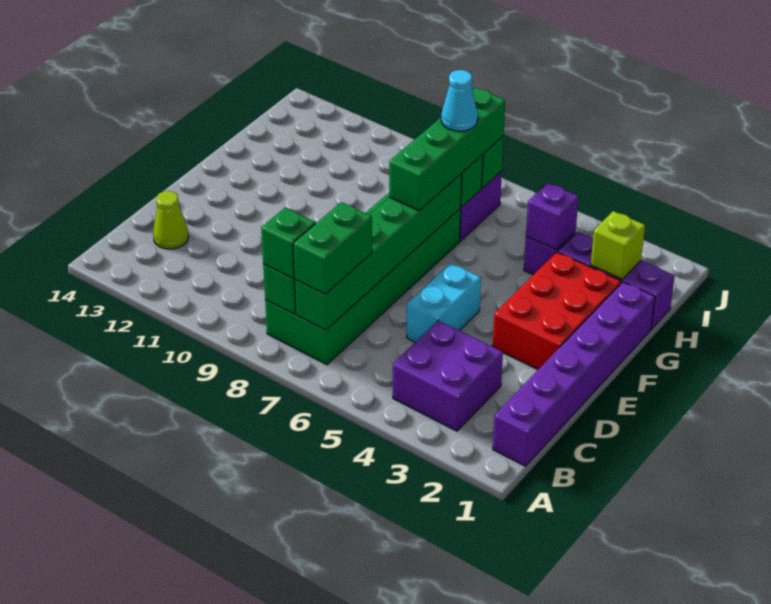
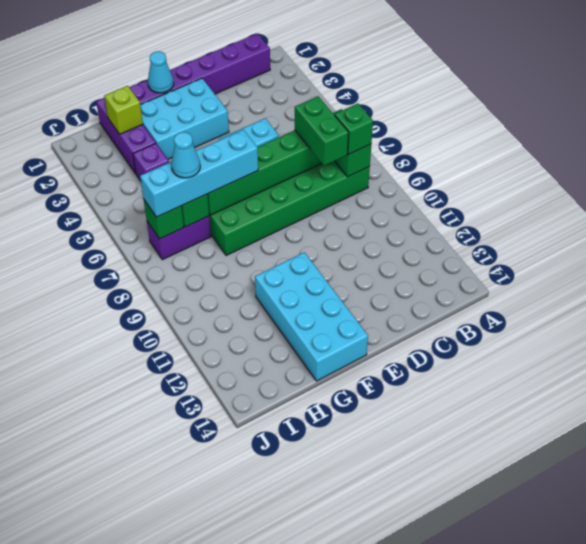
purple 2x2 brick [393,321,503,431] -> none
green 1x2 brick [293,202,372,294] -> green 1x2 brick turned to [295,96,349,166]
lime 1x1 cone [153,191,188,249] -> none
red 2x3 brick [493,252,621,369] -> cyan 2x3 brick [140,78,229,159]
none -> cyan 1x1 cone [148,51,174,93]
green 1x4 brick [389,88,505,211] -> cyan 1x4 brick [140,130,258,217]
none -> cyan 2x4 brick [255,252,368,381]
purple 1x1 brick [526,183,579,250] -> none

